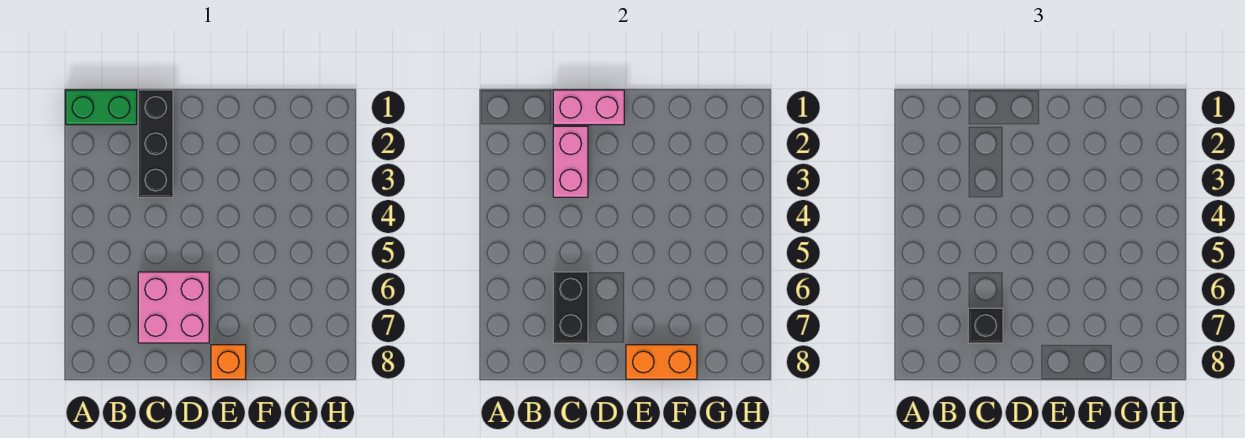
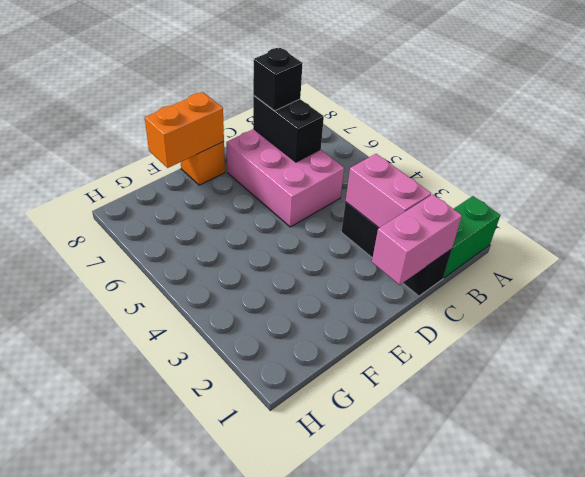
pink 2x2 brick [138,272,209,343] -> pink 2x3 brick [226,129,344,227]

